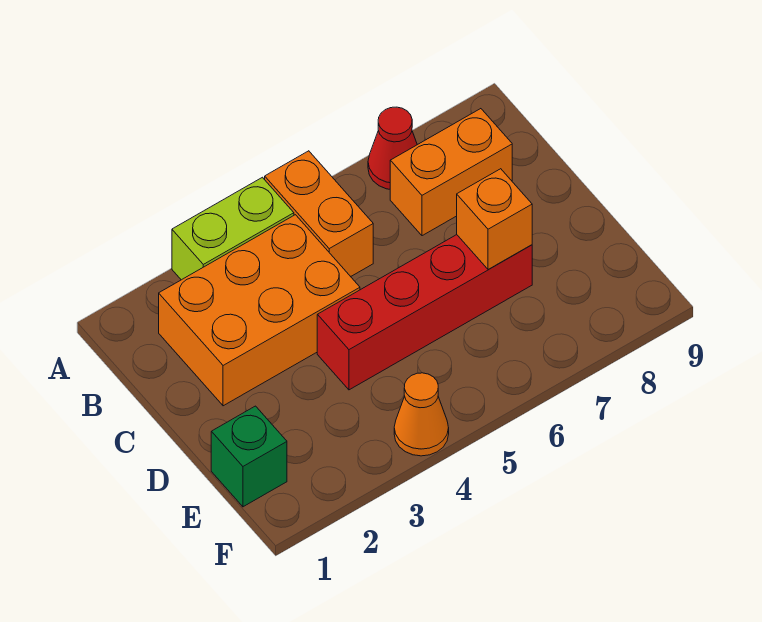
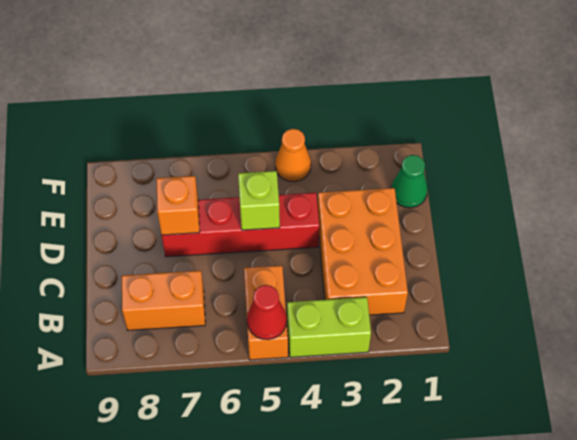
red 1x1 cone [368,107,417,189] -> red 1x1 cone moved to [247,285,287,340]
orange 2x3 brick [159,215,360,406] -> orange 2x3 brick turned to [318,188,408,315]
none -> lime 1x1 brick [238,171,280,230]
green 1x1 brick [211,406,287,507] -> green 1x1 cone [391,155,428,208]

